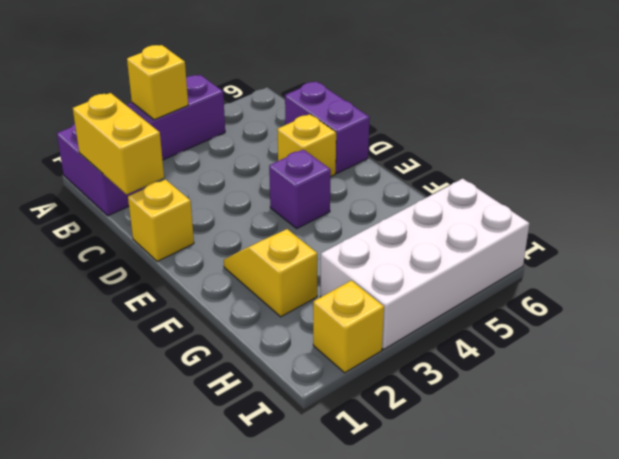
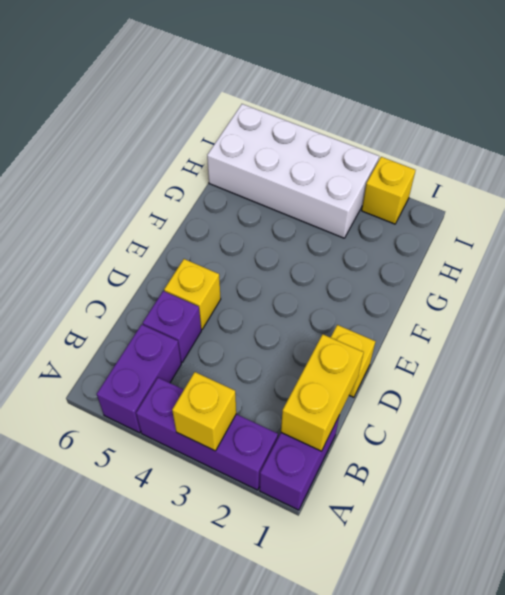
purple 1x2 brick [285,81,370,173] -> purple 1x2 brick moved to [97,324,181,433]
purple 1x1 brick [269,149,331,228] -> purple 1x1 brick moved to [143,291,201,362]
yellow 1x2 slope [224,229,317,317] -> none

